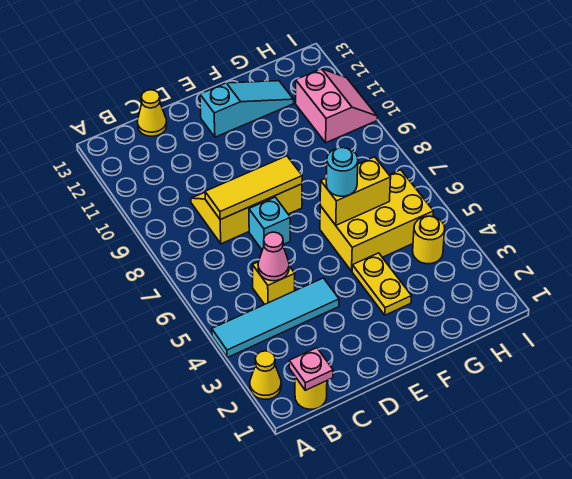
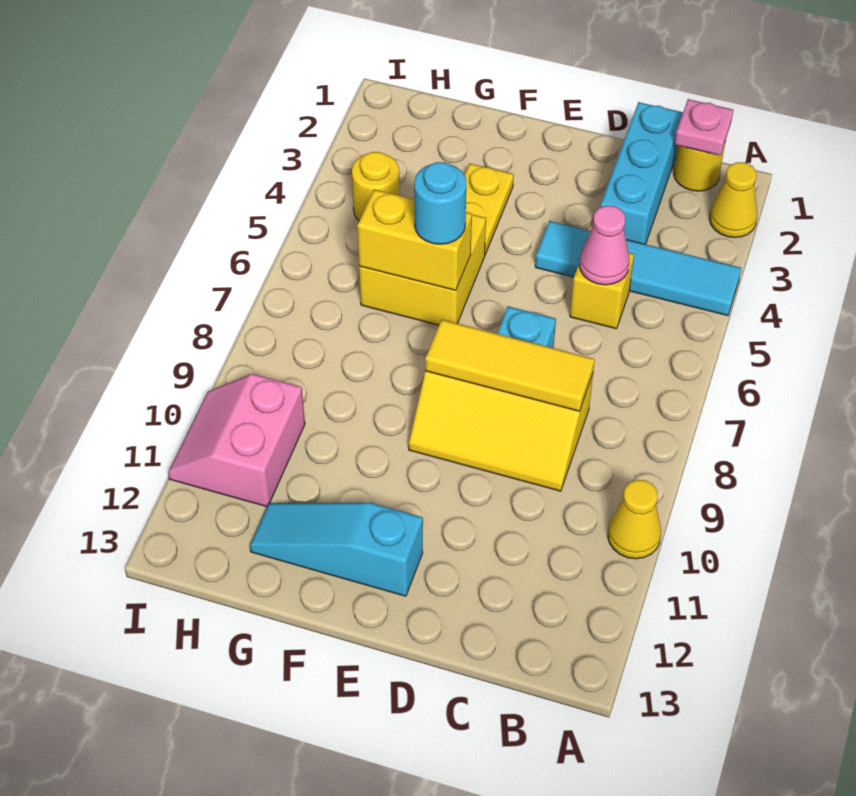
none -> cyan 1x3 brick [601,102,683,244]
yellow 1x1 cone [138,90,167,136] -> yellow 1x1 cone moved to [608,480,661,559]
yellow 2x3 brick [320,170,433,271] -> yellow 2x2 brick [359,214,486,325]

